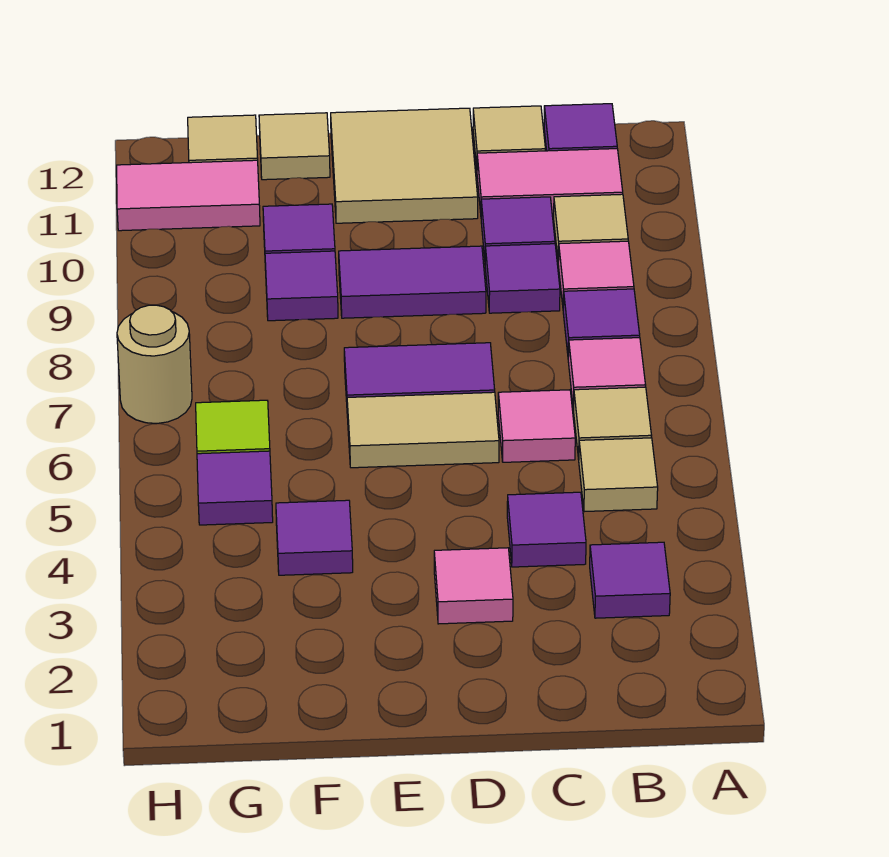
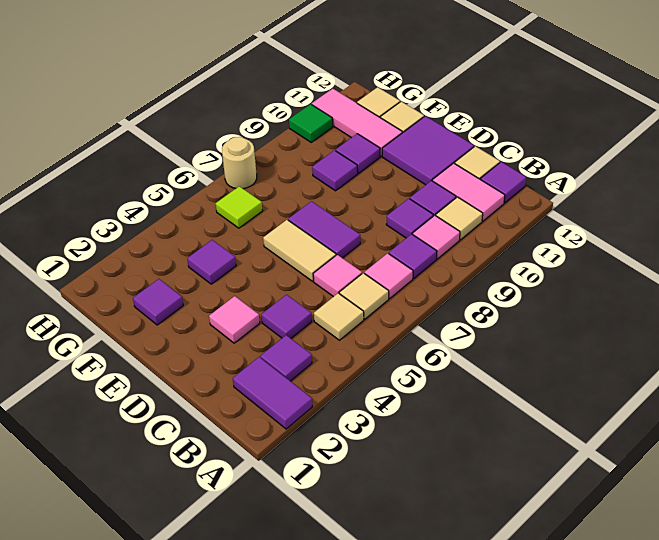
purple 1x2 tile [339,246,486,318] -> purple 1x2 tile moved to [233,357,312,429]
tan 2x2 tile [331,108,478,223] -> purple 2x2 tile [382,116,474,185]
purple 1x1 tile [197,451,273,525] -> purple 1x1 tile moved to [133,279,183,325]
pink 1x2 tile [117,160,260,231] -> pink 1x3 tile [312,89,402,156]
none -> green 1x1 tile [289,104,333,142]

